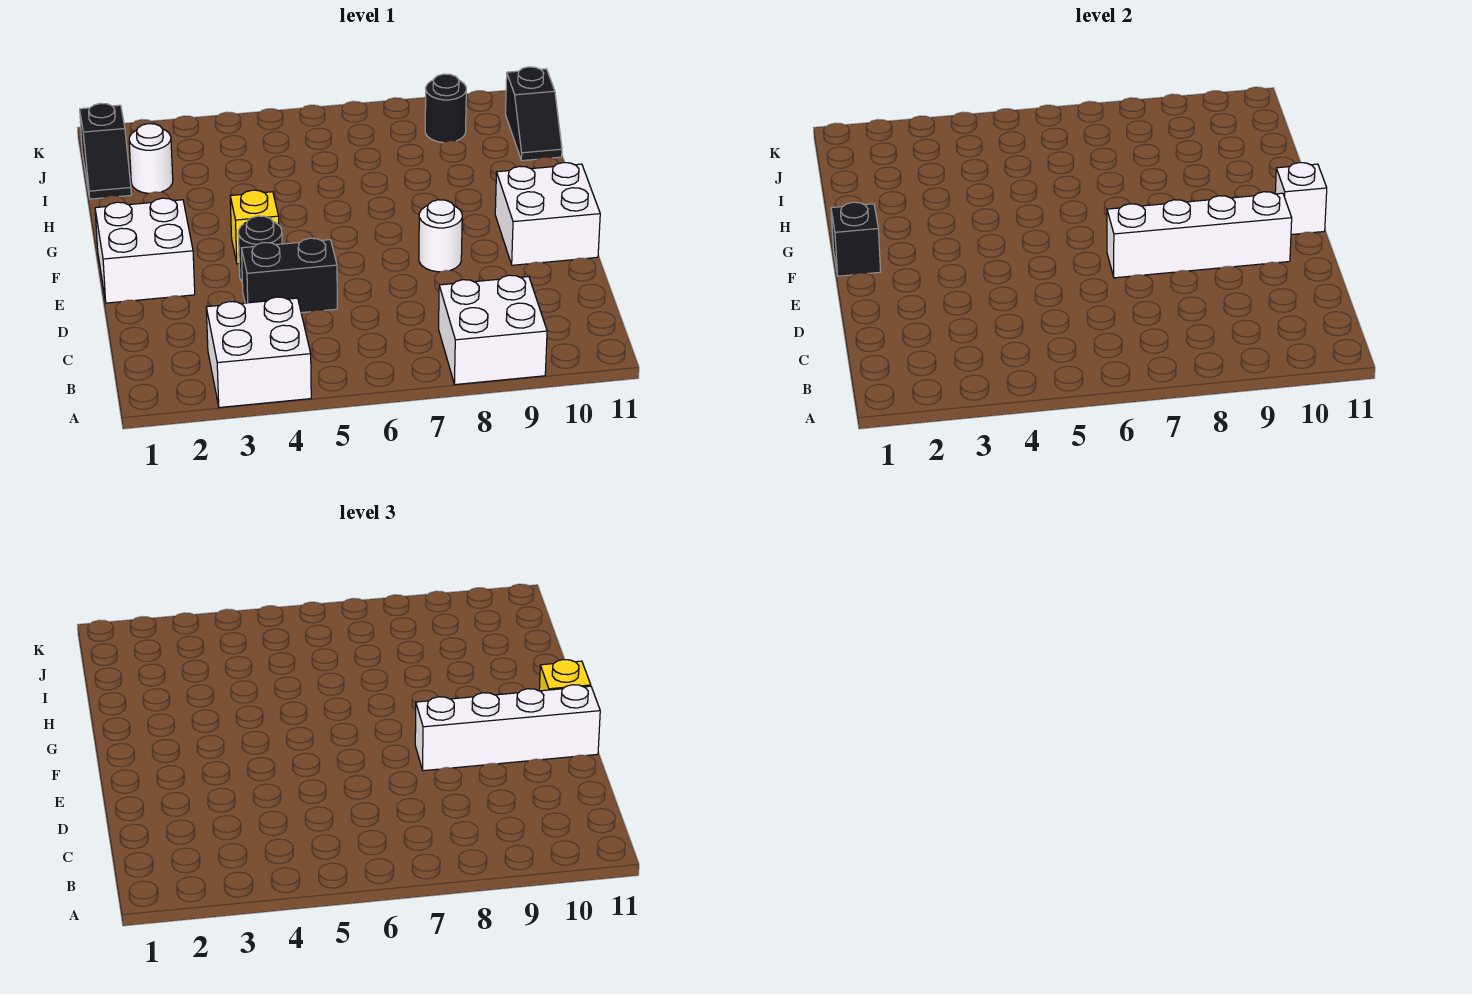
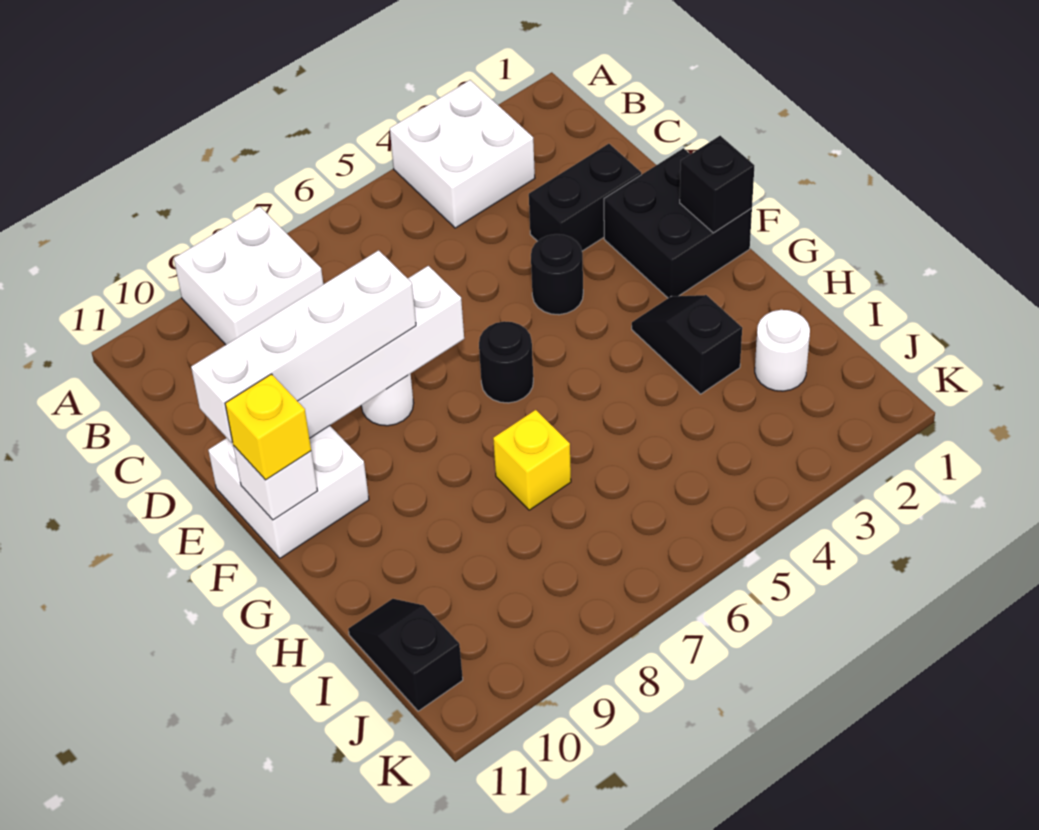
black 1x2 brick [242,238,337,313] -> black 1x2 brick moved to [529,144,641,251]
white 2x2 brick [95,198,195,303] -> black 2x2 brick [604,148,752,298]
yellow 1x1 brick [230,190,279,264] -> yellow 1x1 brick moved to [493,410,571,510]
black 1x2 slope [80,103,131,199] -> black 1x2 slope moved to [632,295,742,394]
black 1x1 round brick [425,74,466,143] -> black 1x1 round brick moved to [479,321,533,403]

